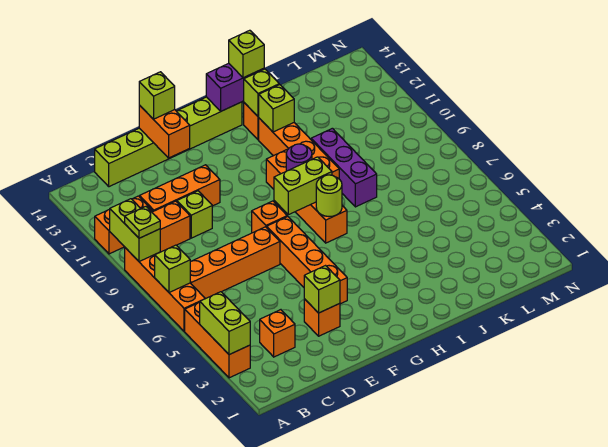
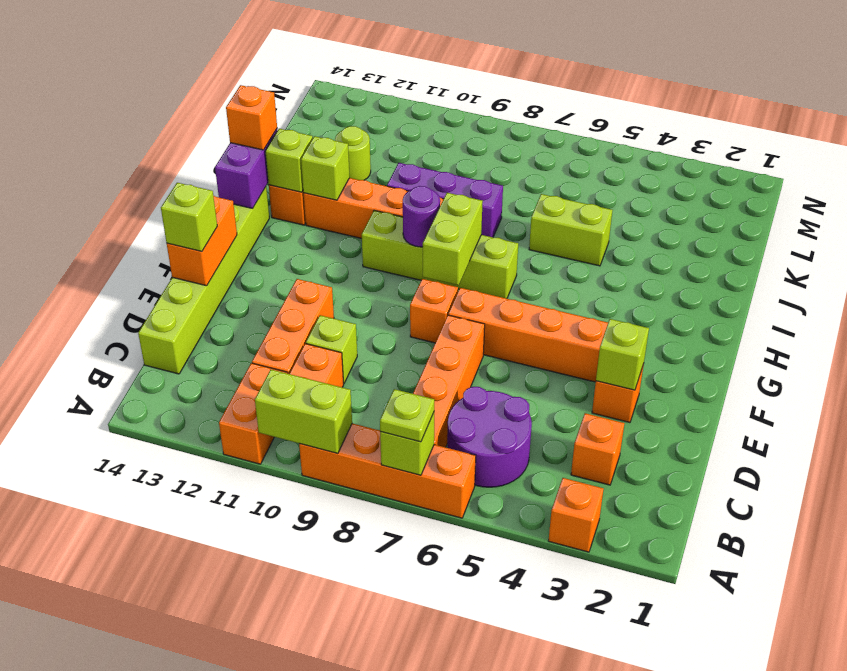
orange 1x3 brick [185,303,250,378] -> orange 1x1 brick [549,478,603,552]
lime 1x2 brick [199,292,250,355] -> lime 1x2 brick moved to [529,194,612,266]
lime 1x1 plate [125,207,160,238] -> lime 1x1 plate moved to [380,389,434,442]
none -> purple 2x2 round brick [447,387,532,487]
orange 1x2 brick [139,105,190,158] -> orange 1x2 brick turned to [167,196,237,286]
orange 1x4 brick [266,149,347,243] -> lime 1x4 brick [362,211,518,299]
lime 1x1 round brick [316,175,342,217] -> lime 1x1 round brick moved to [335,126,371,180]
lime 1x1 brick [229,30,264,78] -> orange 1x1 brick [226,85,277,150]

